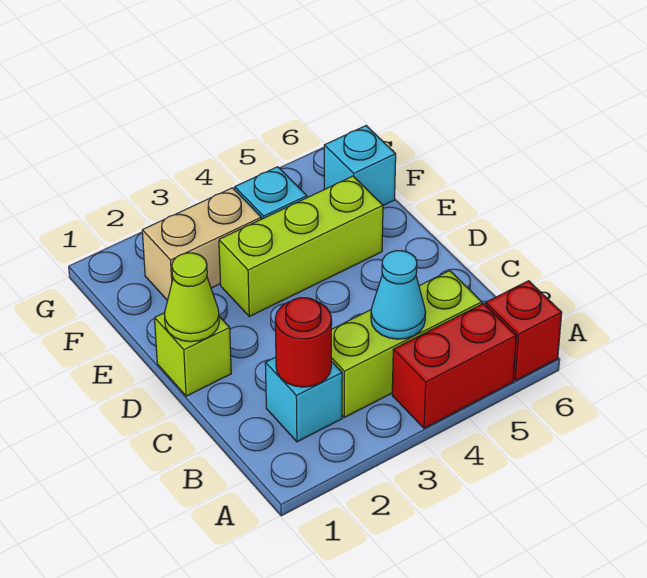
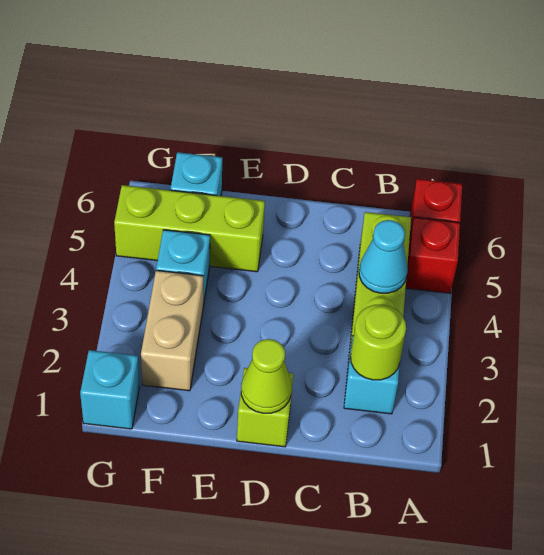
red 1x2 brick [392,304,516,428] -> red 1x1 brick [406,218,460,293]
red 1x1 round brick [275,298,332,387] -> lime 1x1 round brick [351,305,406,380]
lime 1x3 brick [219,176,383,316] -> lime 1x3 brick turned to [114,185,265,272]
none -> cyan 1x1 brick [80,350,140,429]

